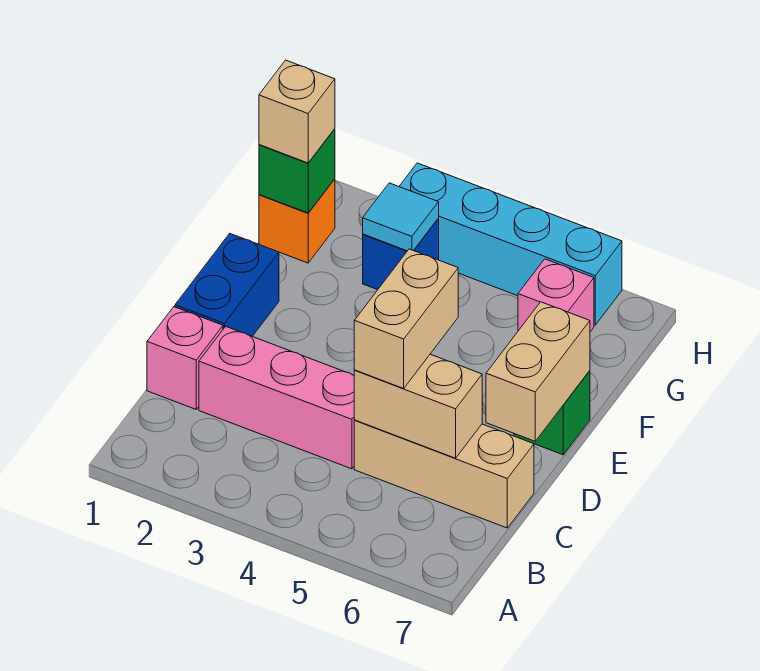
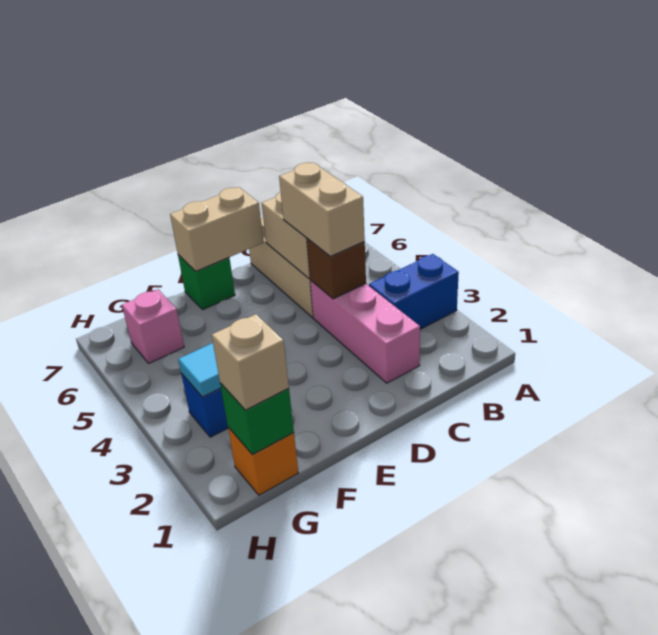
pink 1x1 brick [147,307,223,409] -> none
none -> brown 1x1 brick [307,239,366,299]
tan 1x2 brick [354,249,458,388] -> tan 1x2 brick turned to [279,163,365,256]
blue 1x2 brick [175,234,279,336] -> blue 1x2 brick moved to [369,254,459,329]
cyan 1x4 brick [399,163,622,325] -> none

